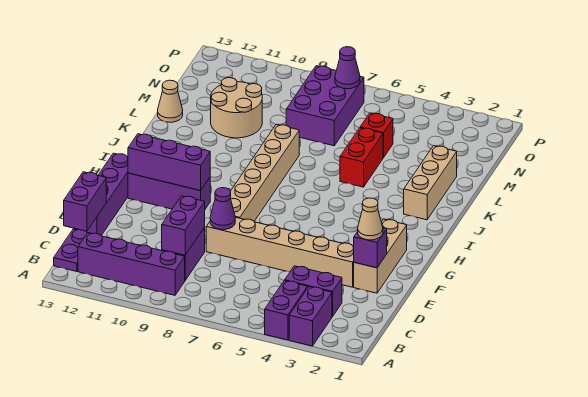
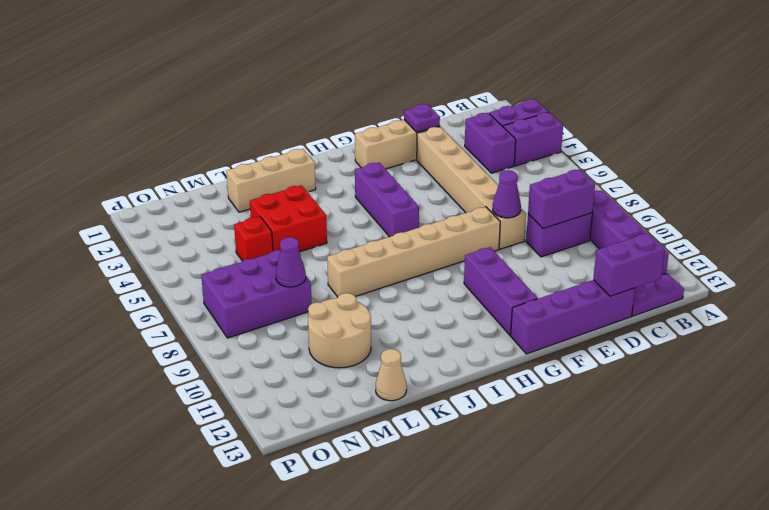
purple 1x1 brick [354,228,387,268] -> purple 1x1 plate [404,104,440,132]
tan 1x1 cone [358,198,383,240] -> none
purple 1x3 brick [128,134,210,191] -> purple 1x3 brick moved to [355,162,419,237]
red 1x2 brick [340,128,383,187] -> red 2x2 brick [250,185,327,252]
purple 1x1 cone [335,47,360,89] -> purple 1x1 cone moved to [276,237,306,287]

